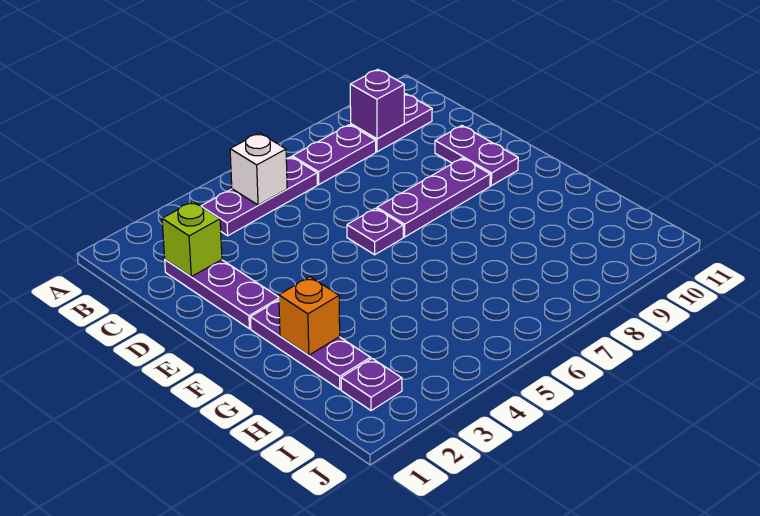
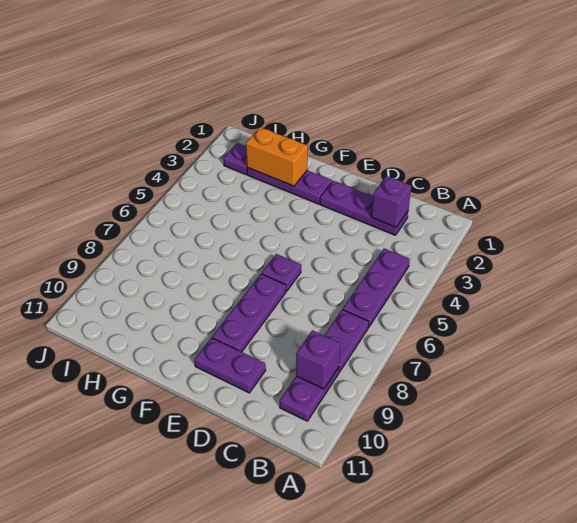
white 1x1 brick [230,133,287,205] -> none
lime 1x1 brick [162,202,222,277] -> purple 1x1 brick [371,176,411,227]
orange 1x1 brick [279,277,340,355] -> orange 1x2 brick [246,127,308,186]

